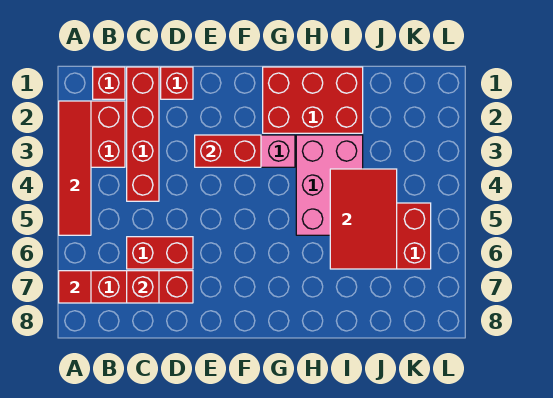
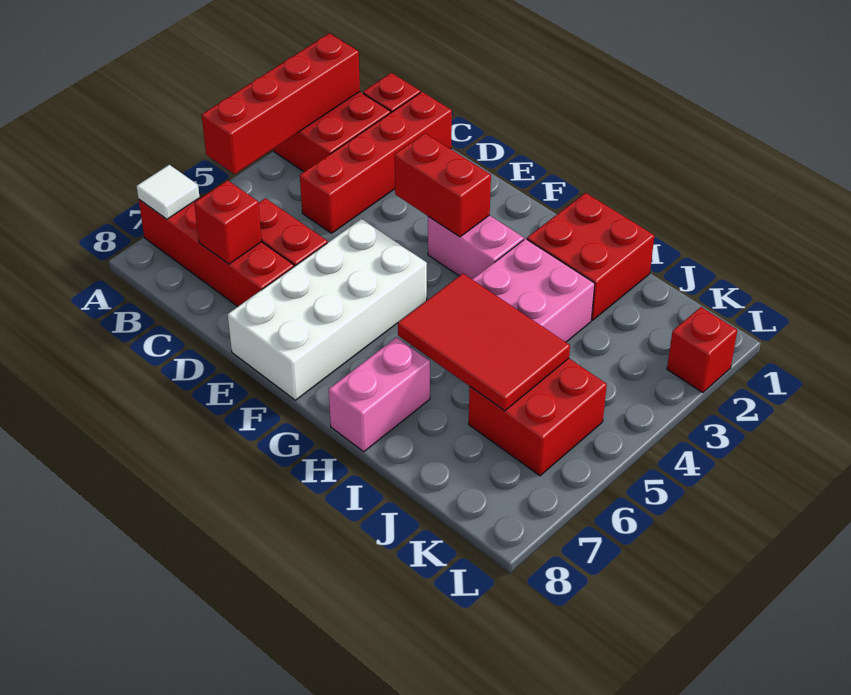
red 1x4 tile [59,101,91,235] -> red 1x4 brick [202,33,360,174]
red 1x1 tile [59,271,91,303] -> white 1x1 tile [137,165,200,219]
red 1x1 brick [161,67,193,99] -> red 1x1 brick moved to [667,307,737,393]
none -> white 2x4 brick [228,219,427,400]
red 2x3 brick [263,67,363,133] -> red 2x2 brick [527,193,654,320]
none -> pink 1x2 brick [329,337,430,452]
red 2x3 tile [330,169,397,269] -> red 2x3 tile turned to [398,274,570,411]

